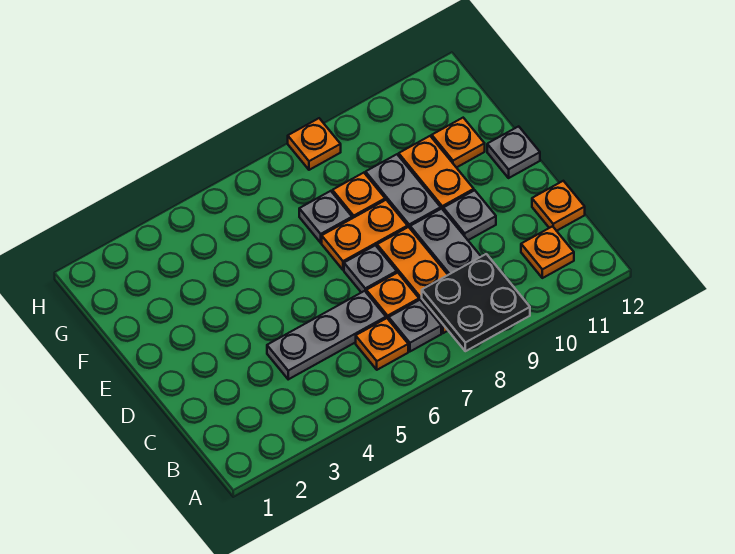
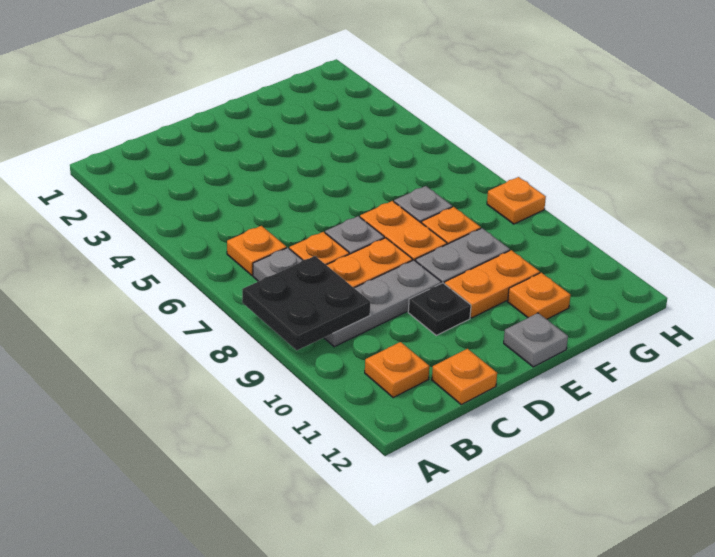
grey 1x3 plate [267,291,386,379] -> none
grey 1x1 plate [443,190,496,240] -> black 1x1 plate [408,283,471,335]

